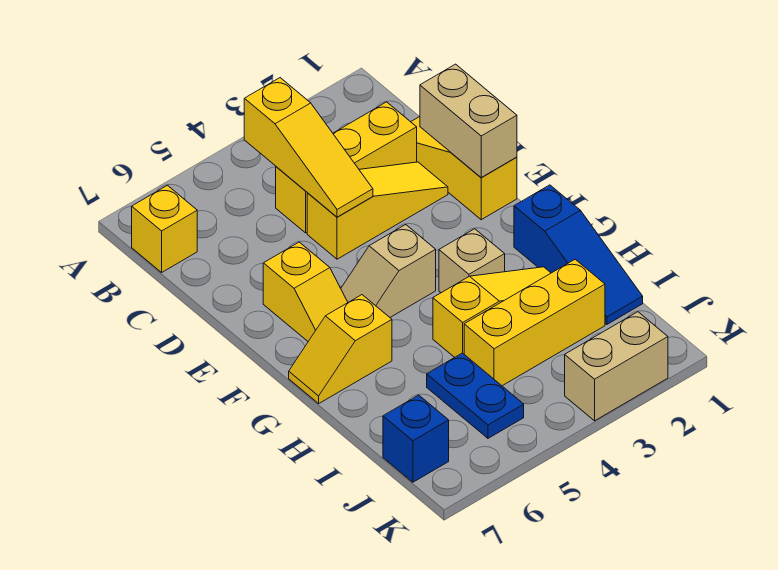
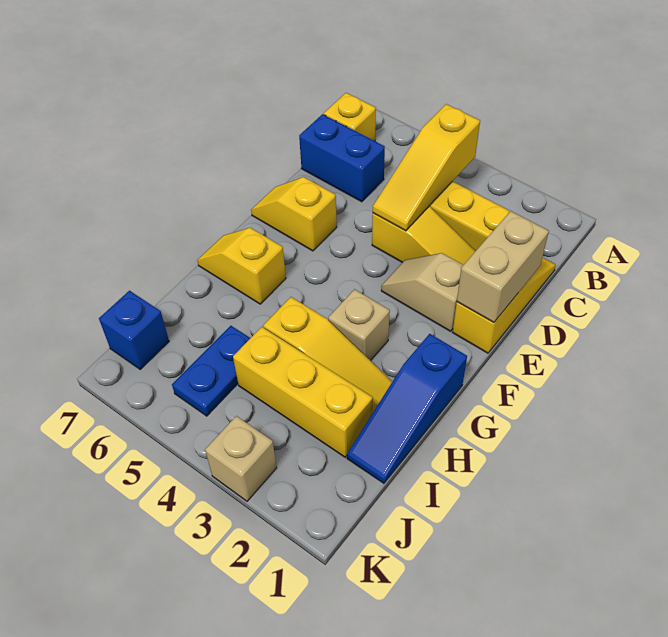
none -> blue 1x2 brick [299,114,385,202]
yellow 1x2 slope [263,242,348,341] -> yellow 1x2 slope turned to [251,177,337,251]
tan 1x2 slope [341,225,436,317] -> tan 1x2 slope moved to [381,253,463,331]
tan 1x2 brick [565,312,668,421] -> tan 1x1 brick [205,416,277,501]

